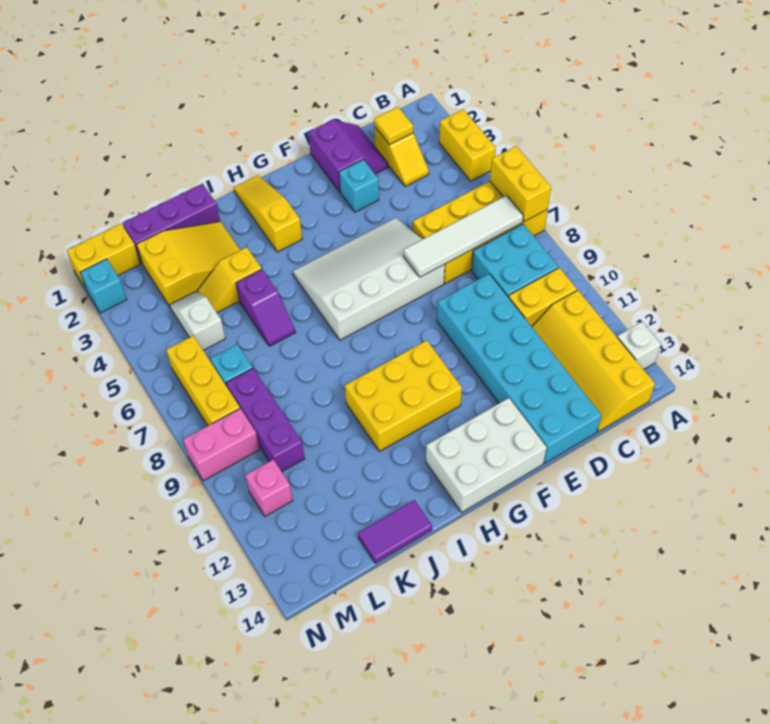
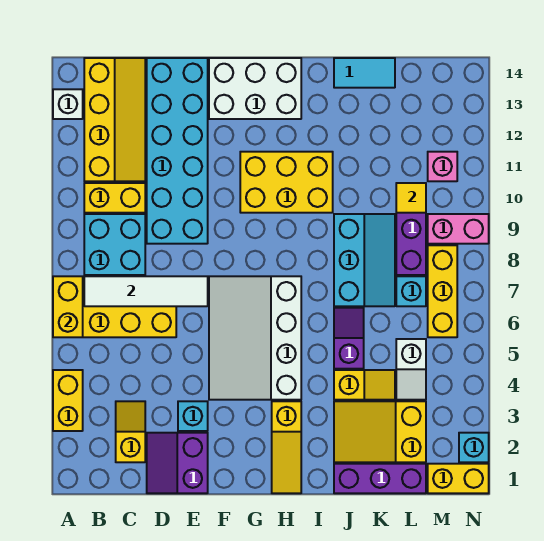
yellow 1x1 tile [374,107,413,145] -> yellow 1x1 tile moved to [396,183,426,213]
white 3x4 slope [293,218,445,340] -> white 3x4 slope turned to [209,276,301,400]
none -> cyan 2x3 slope [334,214,395,306]
purple 1x2 tile [358,500,432,563] -> cyan 1x2 tile [334,58,395,88]

